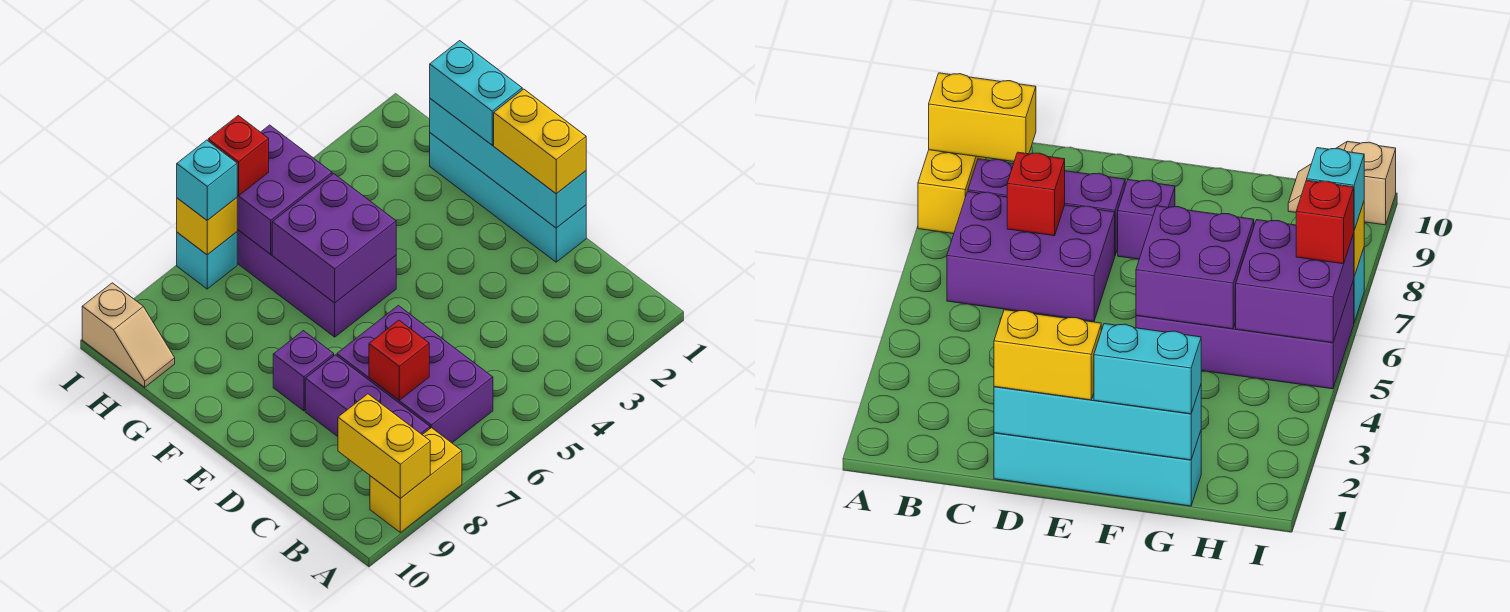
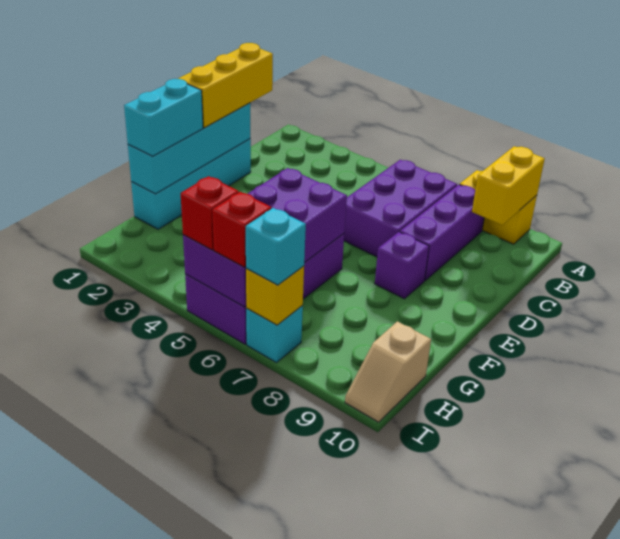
red 1x1 brick [369,320,429,400] -> red 1x1 brick moved to [181,176,239,250]
yellow 1x2 brick [494,89,586,194] -> yellow 1x3 brick [178,43,273,128]
tan 1x2 slope [82,283,175,387] -> tan 1x2 slope turned to [345,321,431,422]

